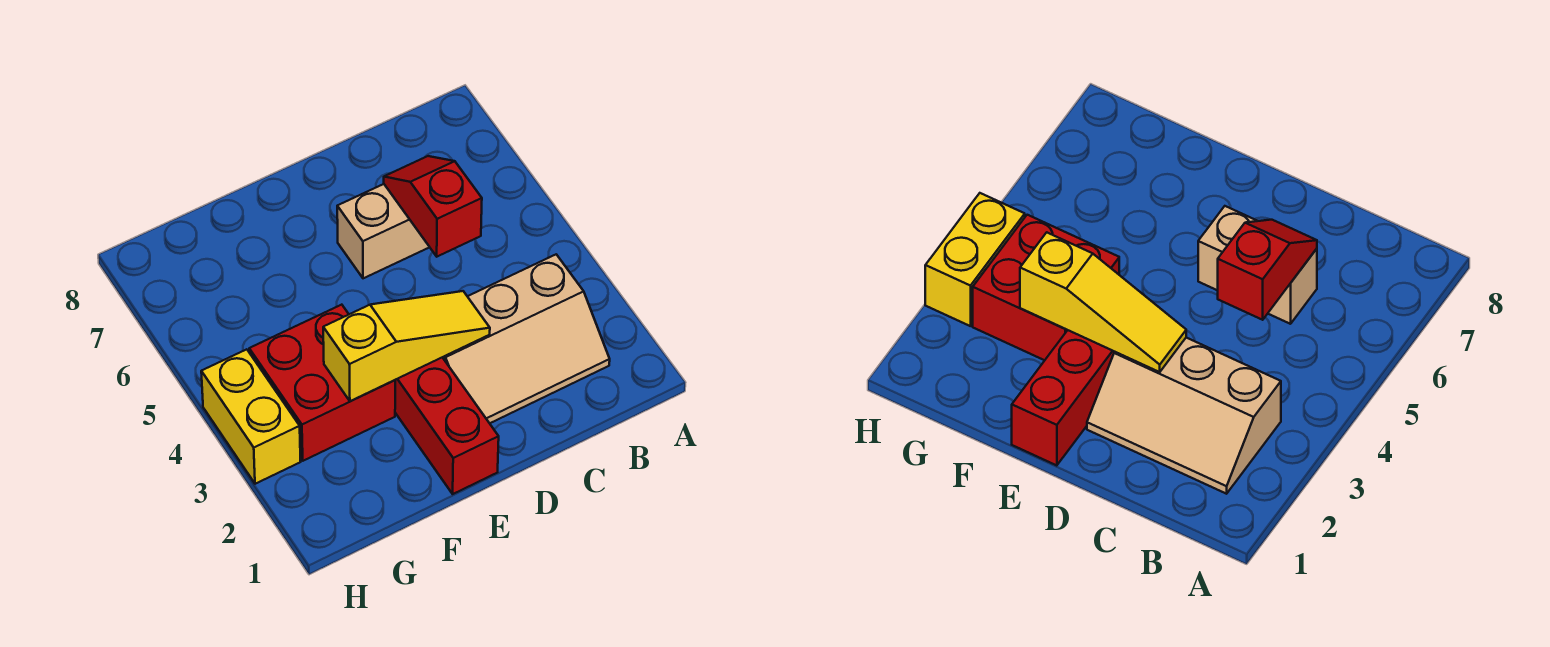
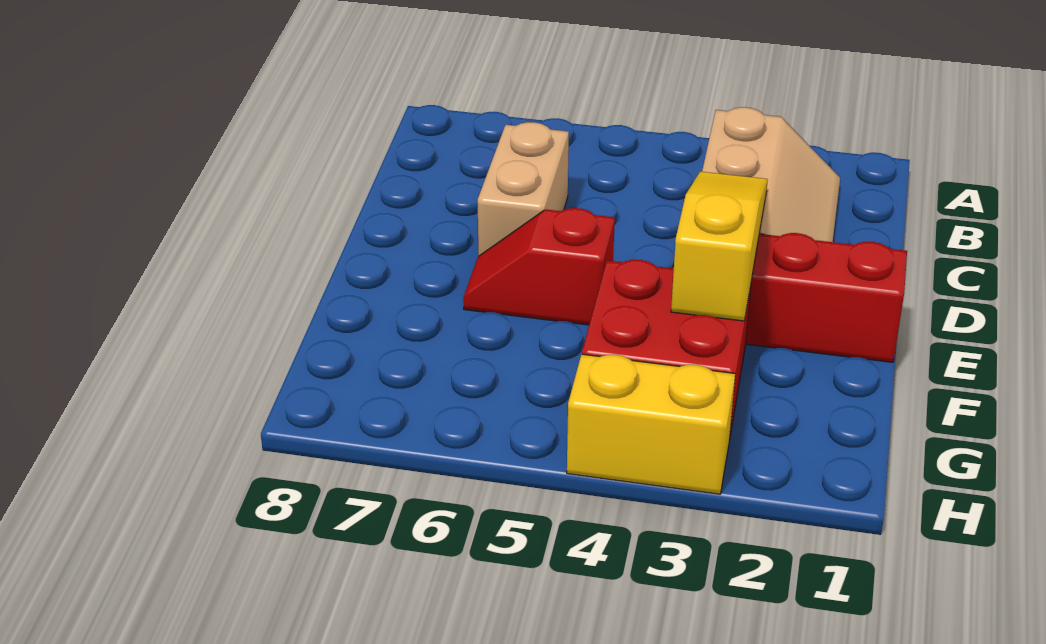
red 1x2 slope [384,156,482,257] -> red 1x2 slope moved to [463,208,615,325]

